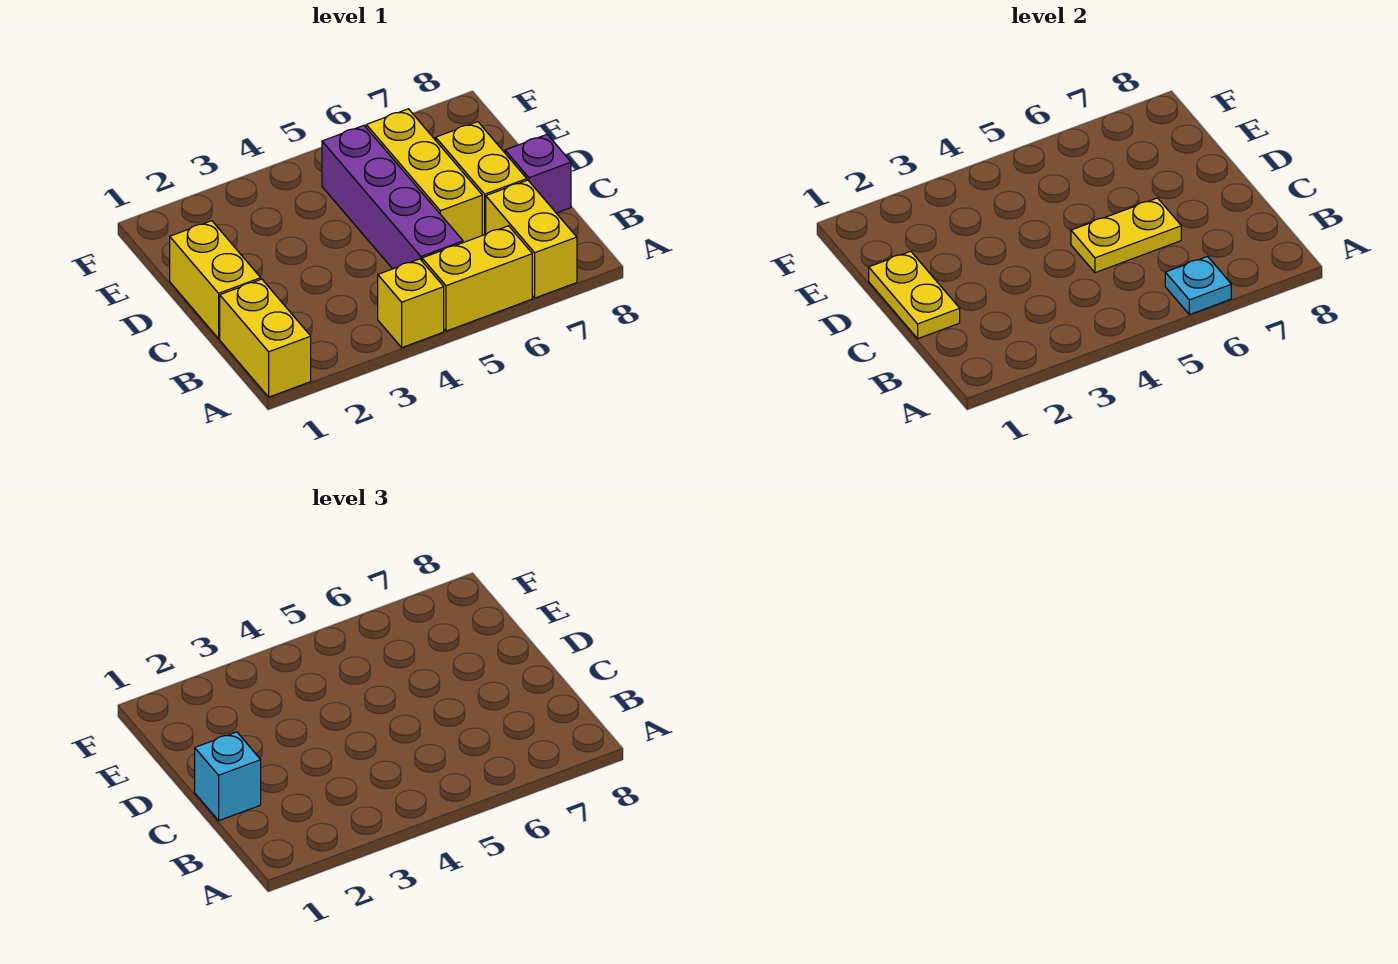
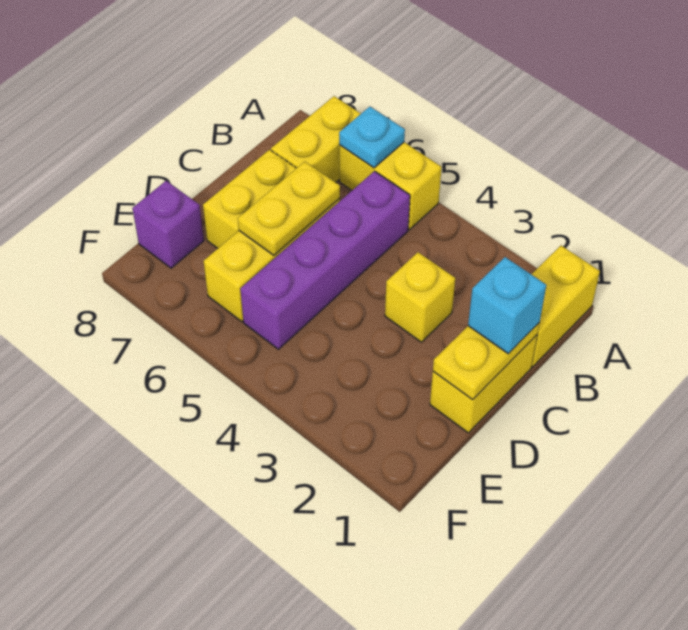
yellow 1x1 brick [378,259,444,347] -> yellow 1x1 brick moved to [385,252,455,342]
yellow 1x2 plate [1071,198,1181,273] -> yellow 1x2 plate turned to [238,162,340,255]
purple 1x1 brick [505,135,571,213] -> purple 1x1 brick moved to [132,181,204,268]

